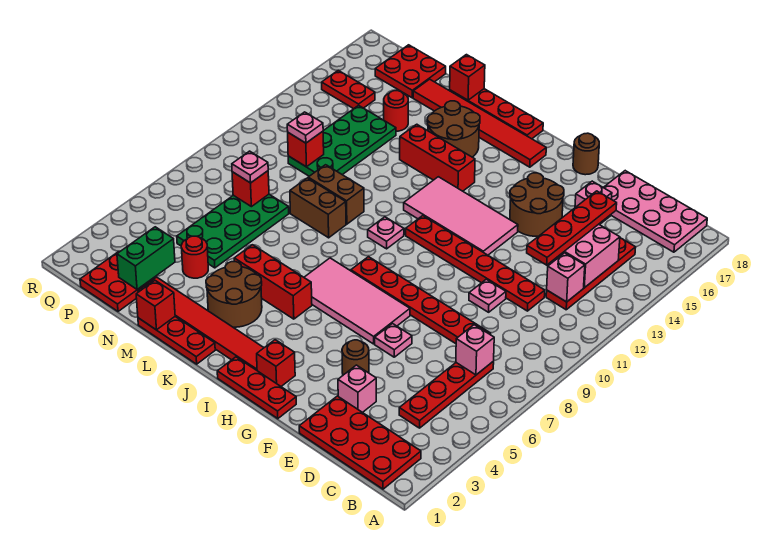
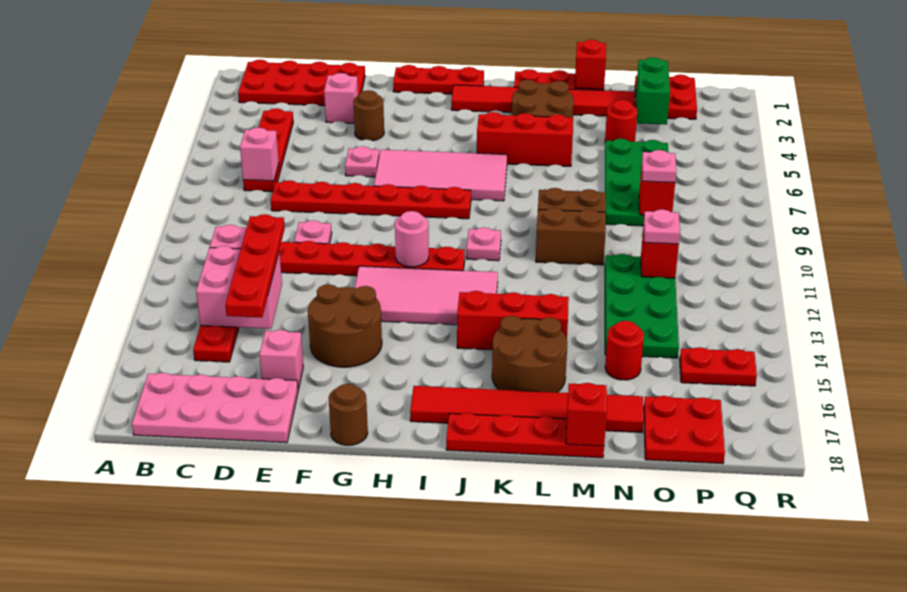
red 1x1 brick [257,340,295,386] -> none
none -> pink 1x1 round brick [395,211,429,267]

